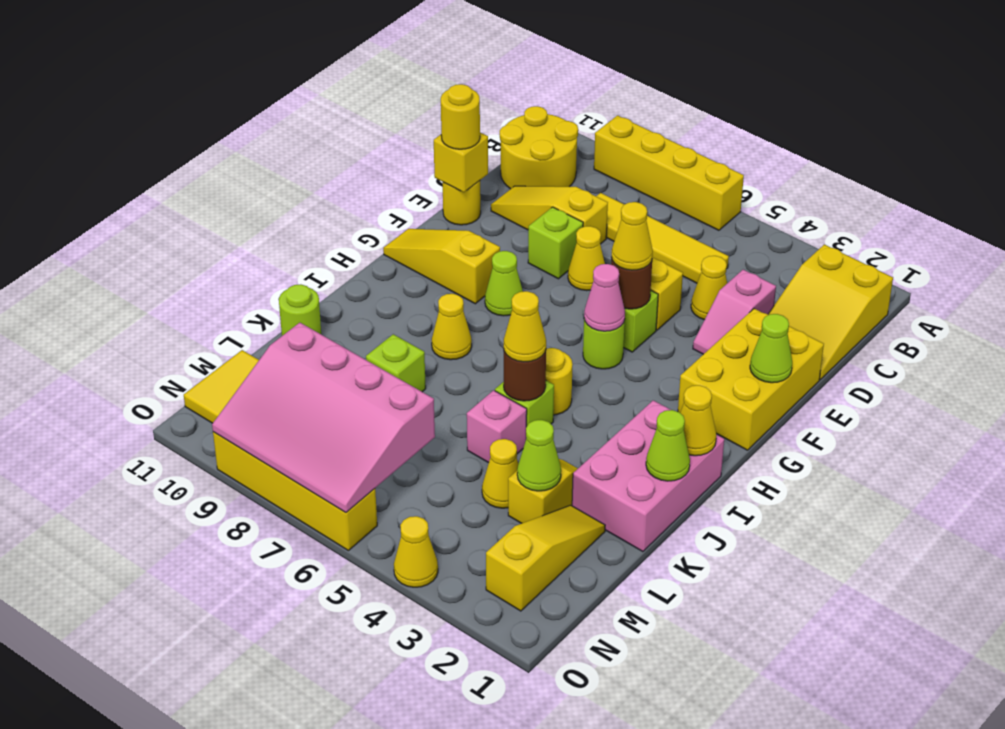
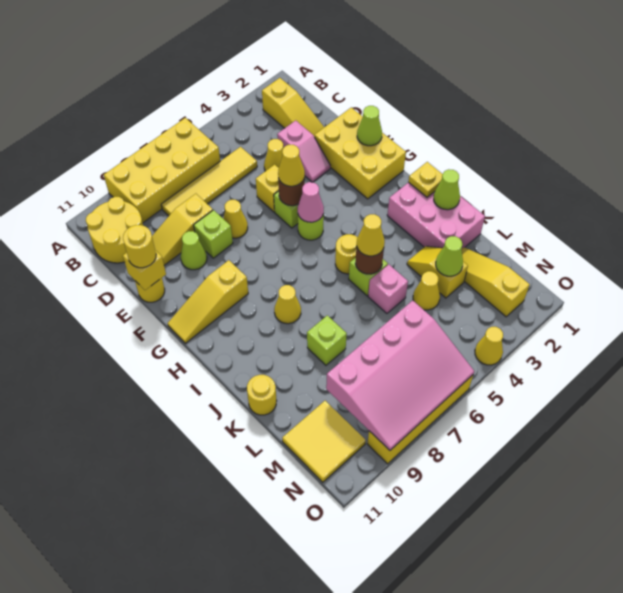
yellow 1x4 brick [594,115,744,230] -> yellow 2x4 brick [104,118,220,223]
yellow 2x3 slope [768,244,893,380] -> yellow 1x3 slope [262,78,324,137]
lime 1x1 cone [485,251,523,316] -> lime 1x1 cone moved to [181,231,207,270]
yellow 1x1 cone [680,385,717,456] -> yellow 1x1 plate [408,162,443,197]
lime 1x1 round brick [279,284,321,336] -> yellow 1x1 round brick [247,375,277,415]

